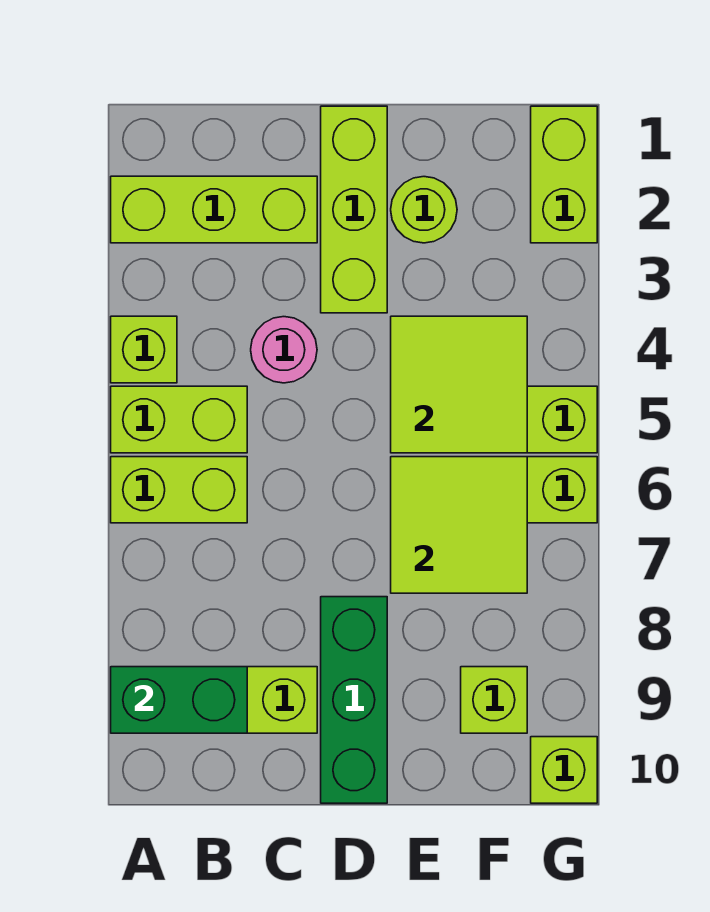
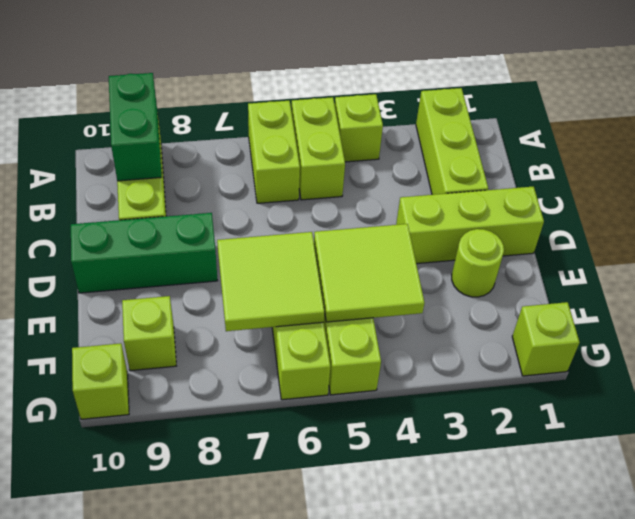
pink 1x1 round brick [251,317,317,383] -> none
lime 1x2 brick [531,106,597,243] -> lime 1x1 brick [512,302,580,376]

